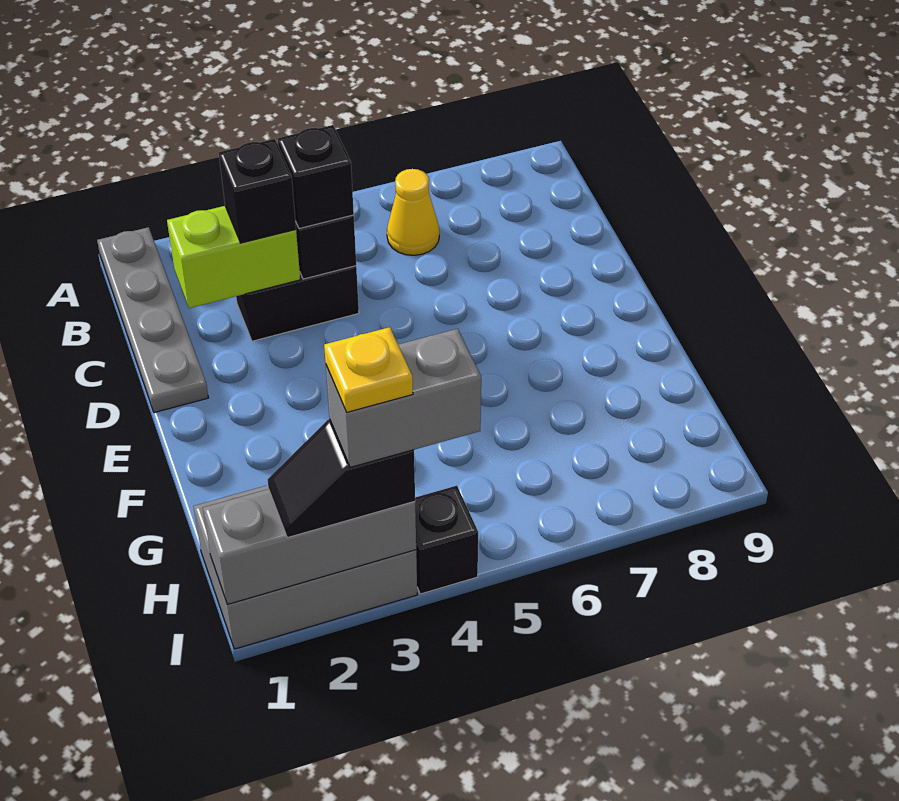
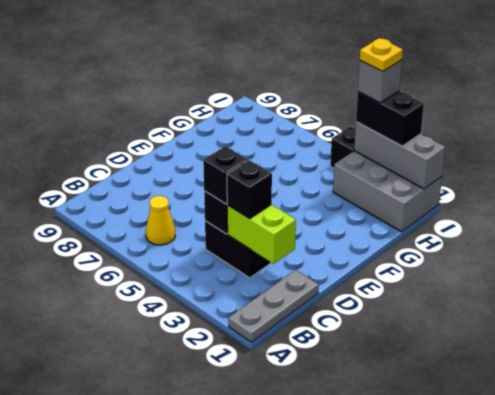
grey 1x4 plate [97,227,208,413] -> grey 1x3 plate [228,270,319,342]
black 1x2 slope [268,419,415,538] -> black 1x2 brick [356,91,424,146]
grey 1x2 brick [326,329,481,467] -> grey 1x1 brick [358,60,402,103]

